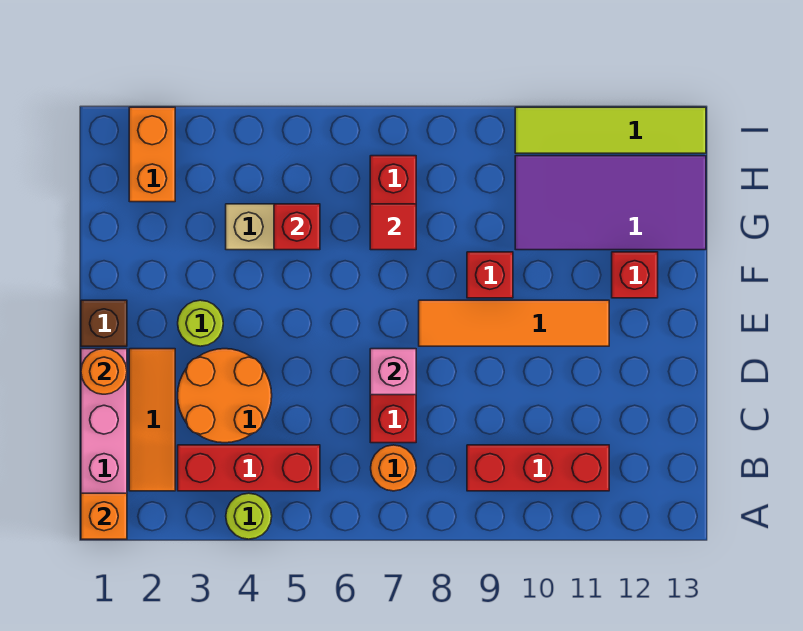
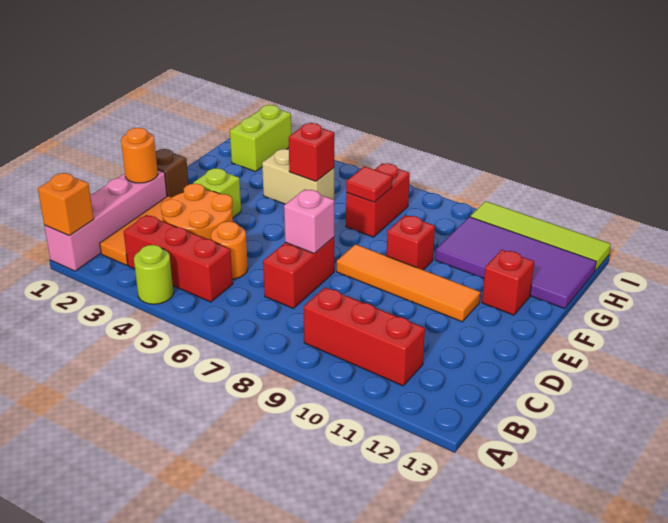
orange 1x1 round brick [371,445,416,491] -> orange 1x1 round brick moved to [211,221,248,279]
lime 1x1 round brick [178,300,223,346] -> lime 1x1 brick [193,168,241,217]
orange 1x2 brick [129,107,175,202] -> lime 1x2 brick [230,105,291,172]

